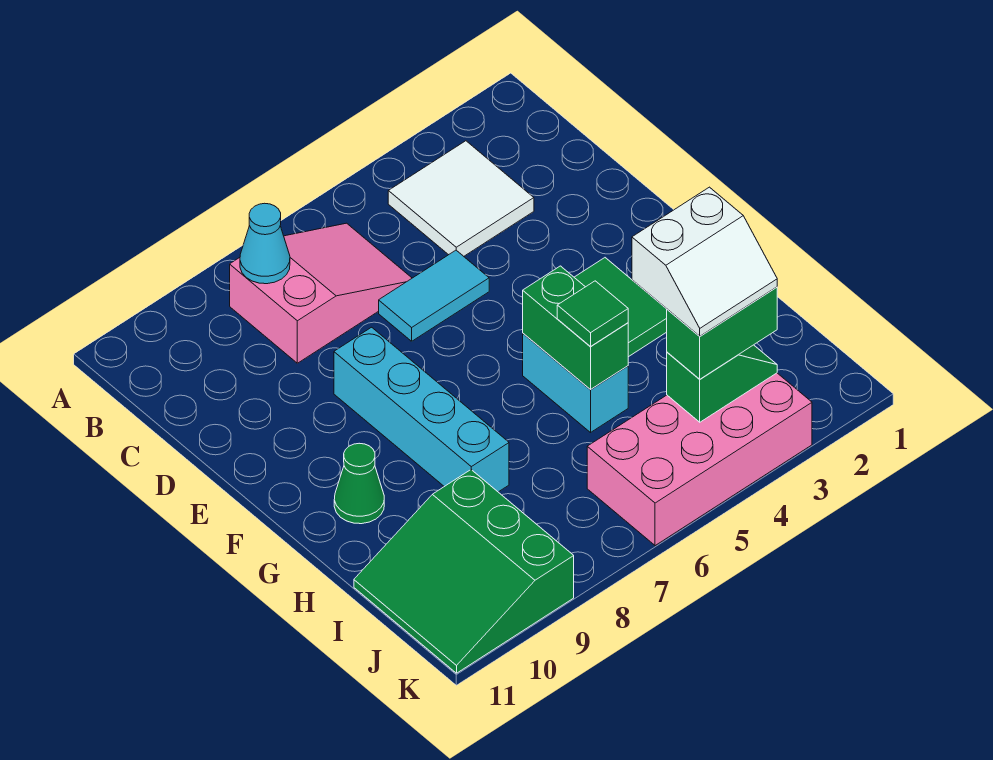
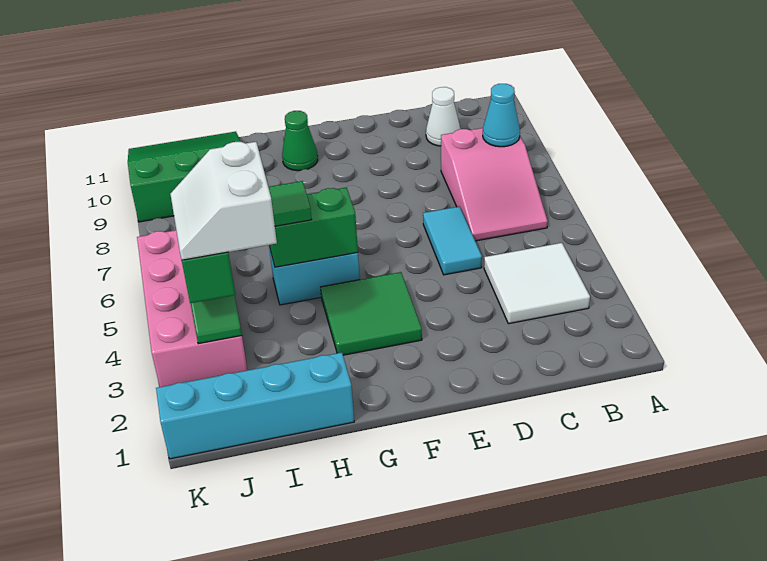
none -> white 1x1 cone [426,87,460,146]
cyan 1x4 brick [334,327,509,492] -> cyan 1x4 brick moved to [156,352,354,459]

